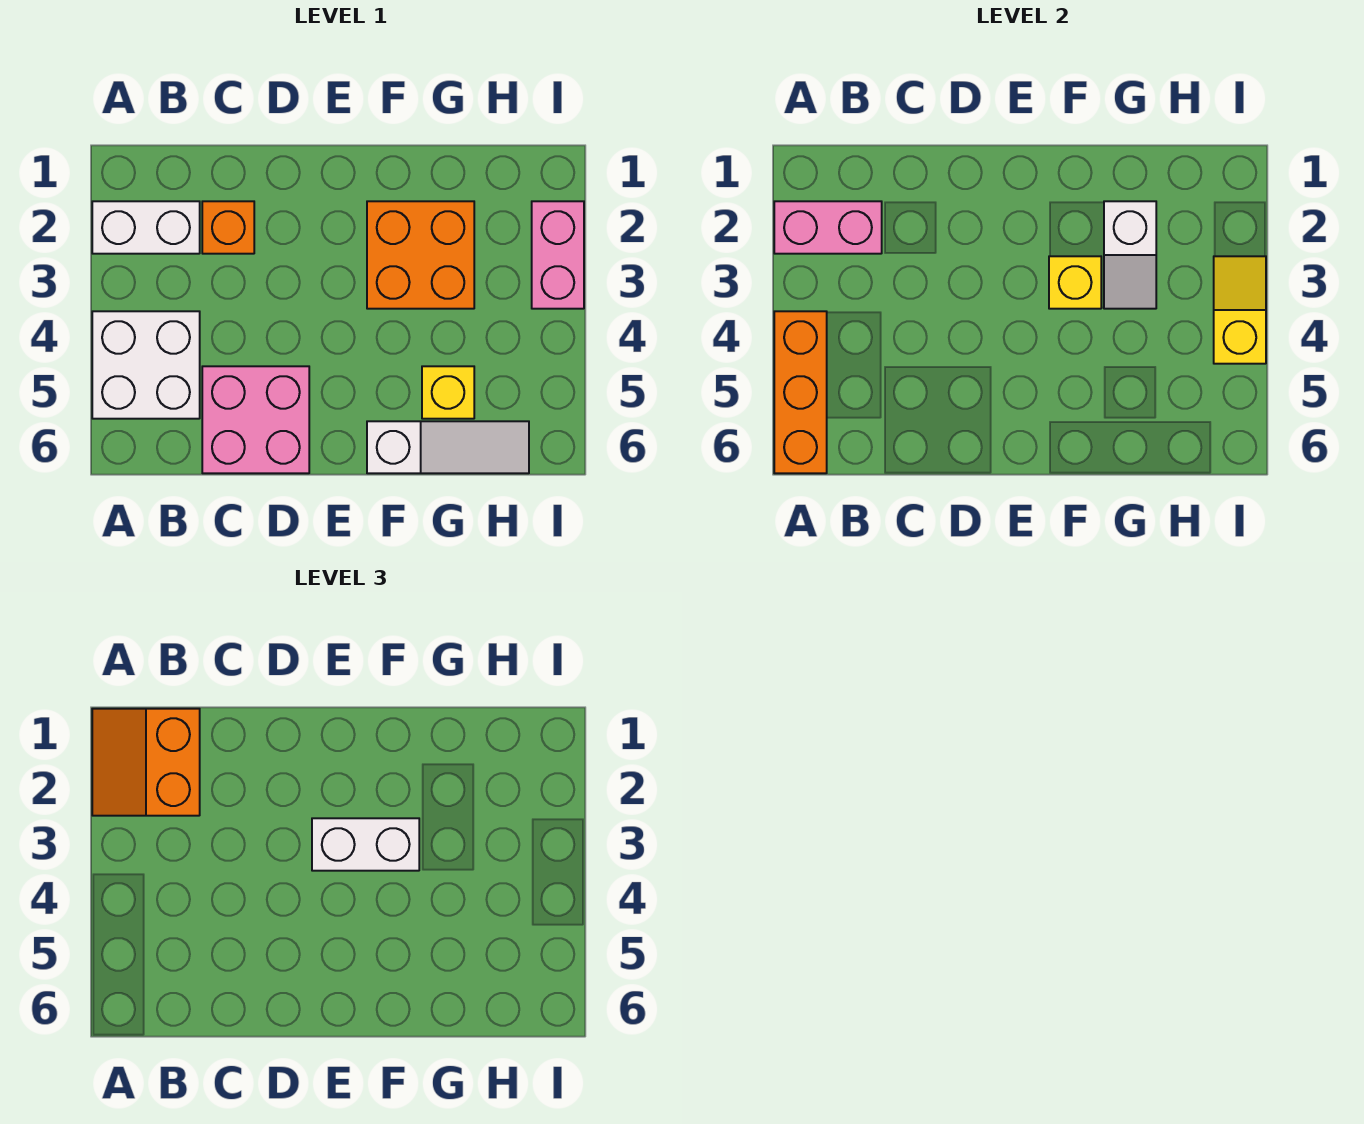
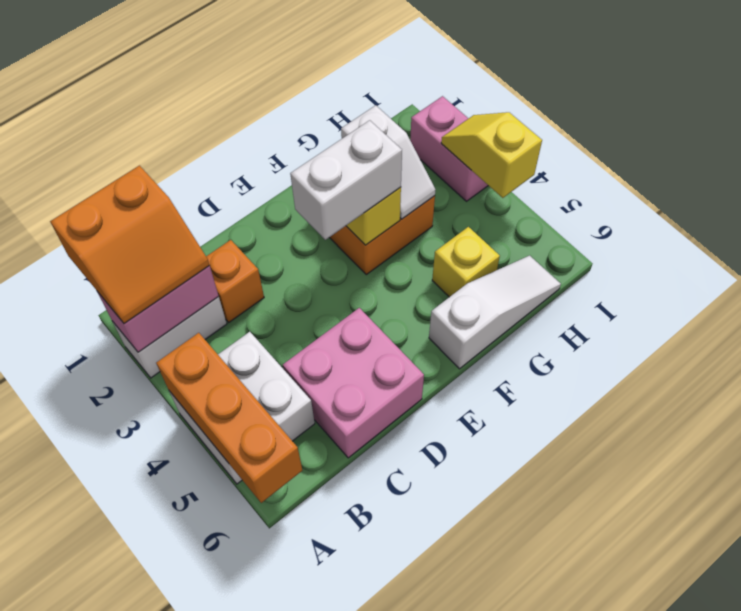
orange 2x2 slope [92,709,200,816] -> orange 2x2 slope turned to [50,166,209,323]

